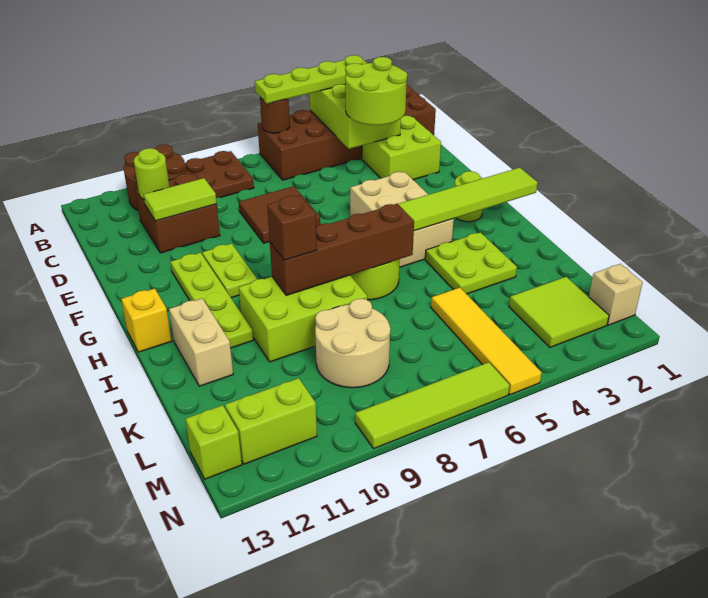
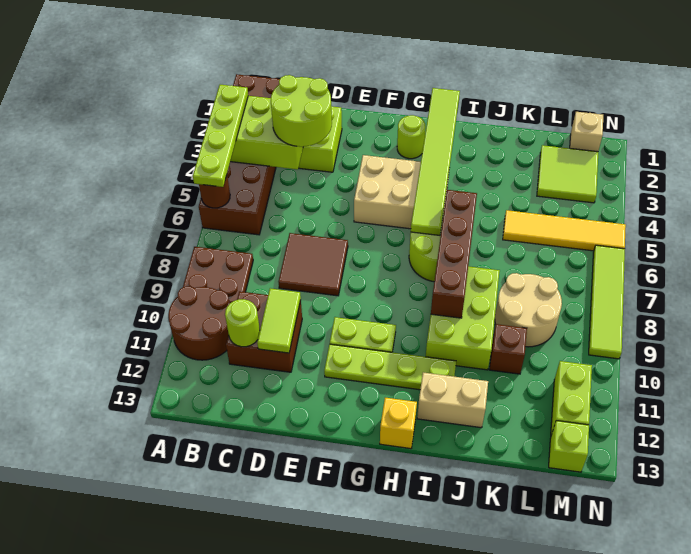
lime 2x2 plate [425,232,517,294] -> none
brown 1x1 brick [267,195,317,260] -> brown 1x1 brick moved to [489,324,527,374]

